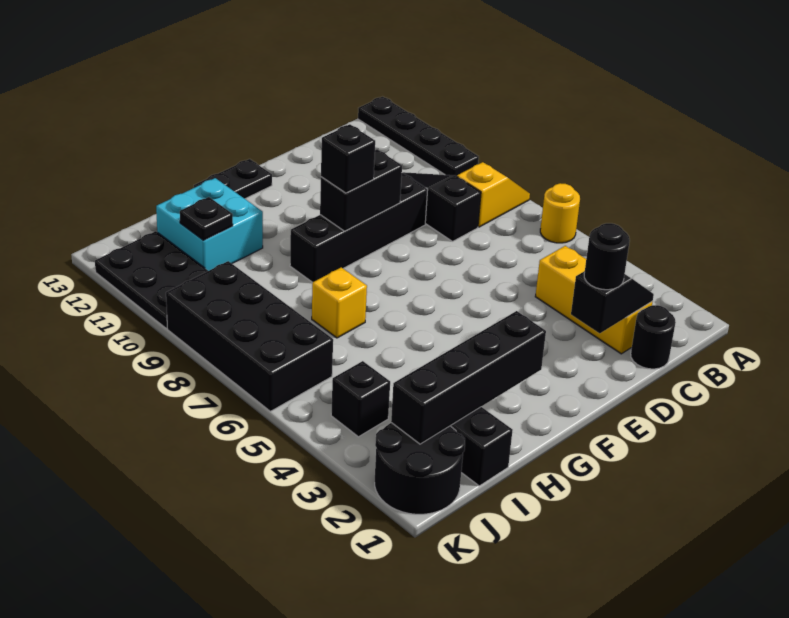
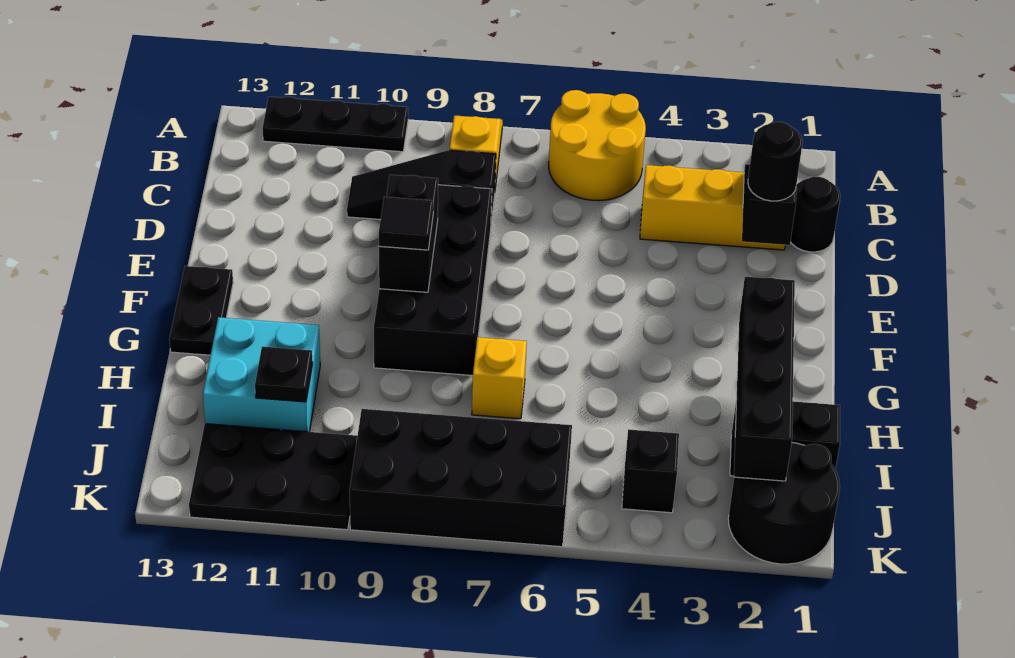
yellow 1x1 round brick [540,183,580,243] -> yellow 2x2 round brick [549,90,646,201]
black 1x4 plate [358,97,479,176] -> black 1x3 plate [262,97,408,152]
black 1x4 brick [290,173,428,282] -> black 2x4 brick [374,185,492,376]
black 1x1 brick [321,124,375,193] -> black 1x1 tile [379,197,433,250]

